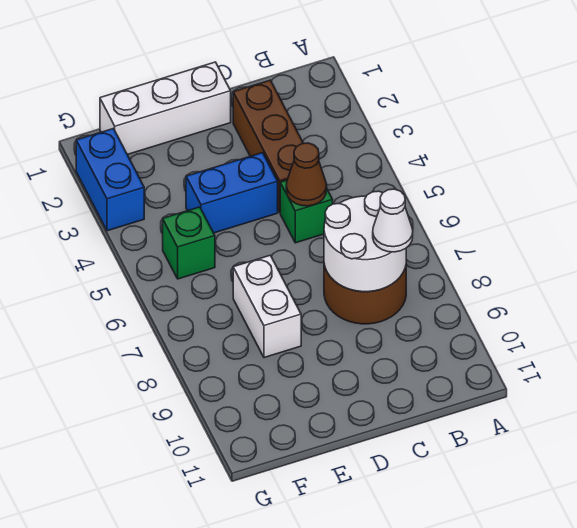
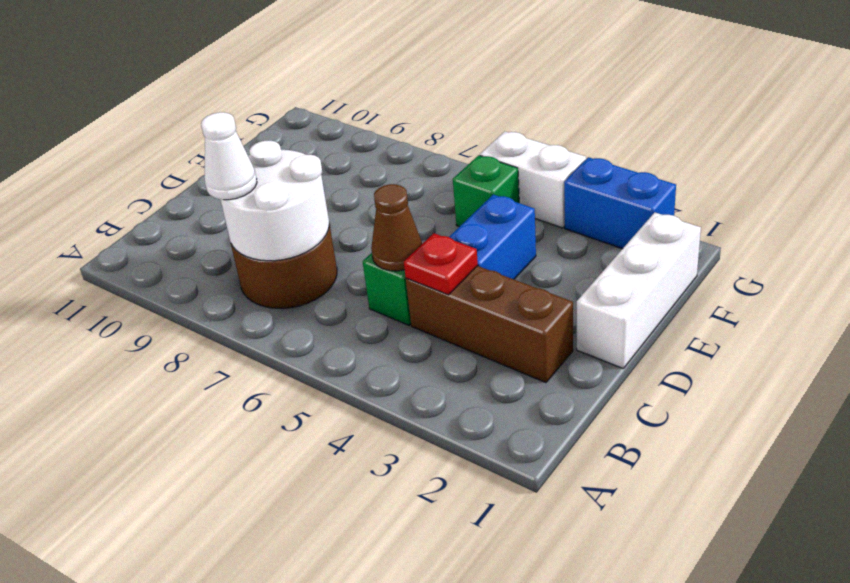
none -> red 1x1 plate [404,233,478,295]
white 1x2 brick [233,255,301,358] -> white 1x2 brick moved to [480,132,586,228]

